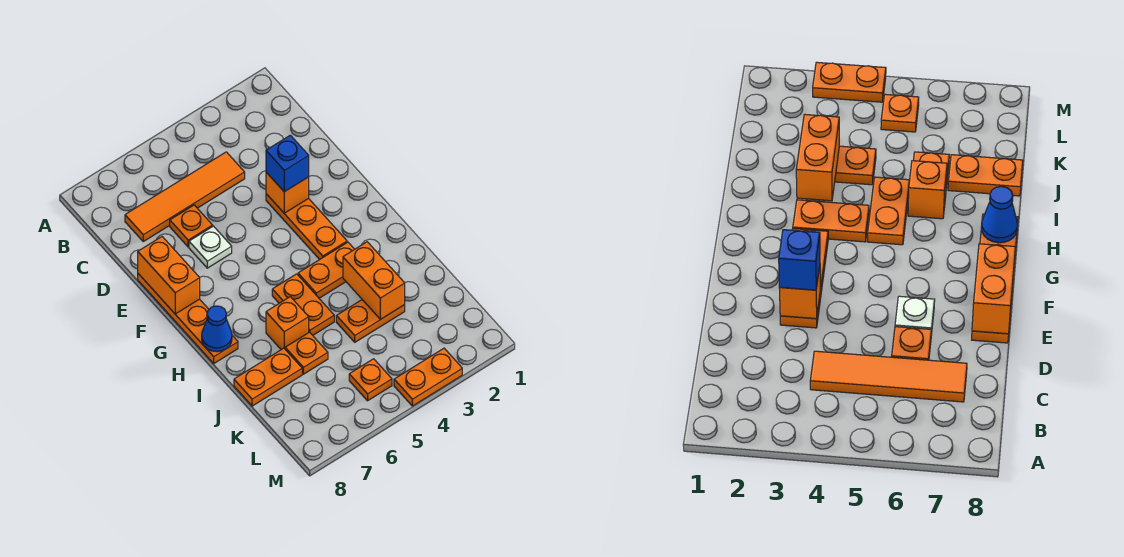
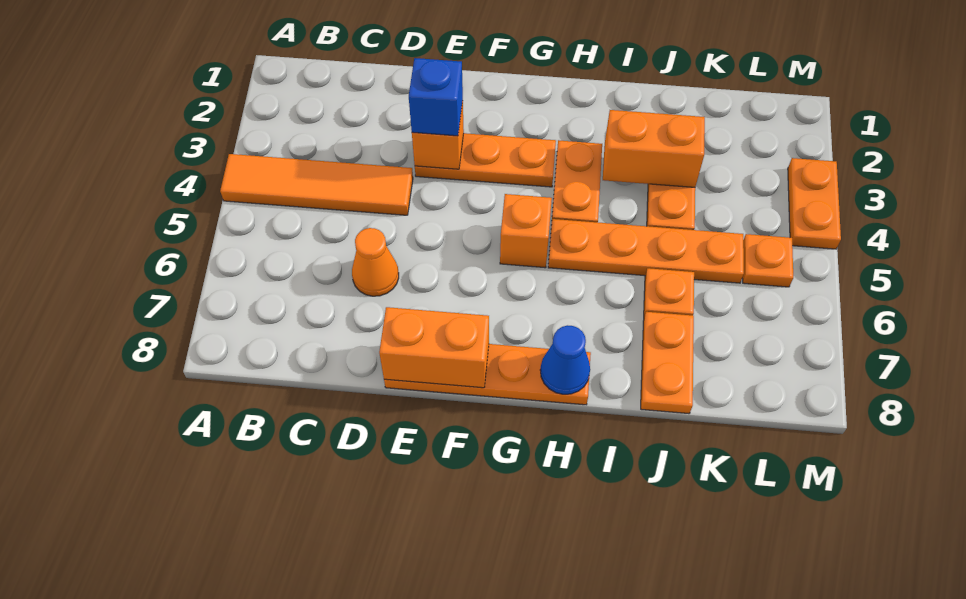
orange 1x4 tile [125,152,245,241] -> orange 1x4 tile turned to [220,154,413,215]
orange 1x1 plate [170,205,213,247] -> orange 1x1 cone [352,228,399,296]
white 1x1 plate [189,226,232,268] -> none
orange 1x2 plate [272,274,334,335] -> orange 1x4 plate [548,219,744,283]
orange 1x1 brick [266,297,309,350] -> orange 1x1 brick moved to [500,194,552,268]

